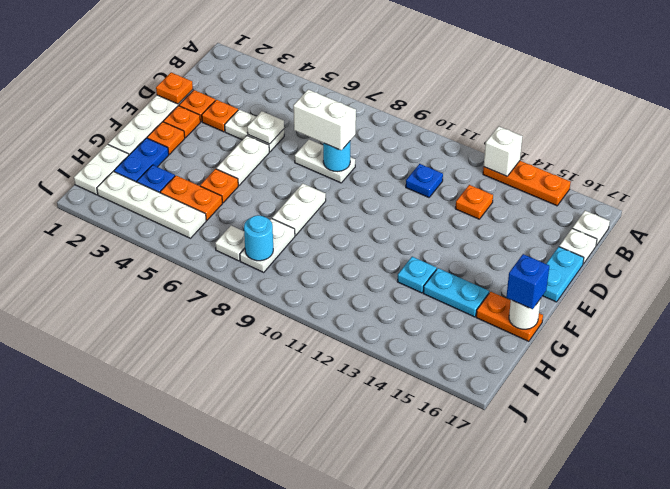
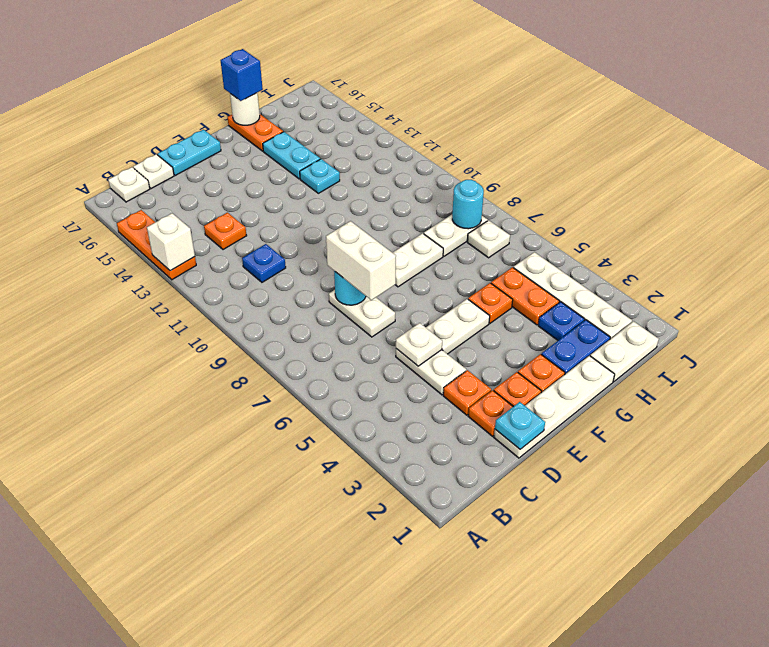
orange 1x1 plate [156,72,193,104] -> cyan 1x1 plate [495,402,545,449]

